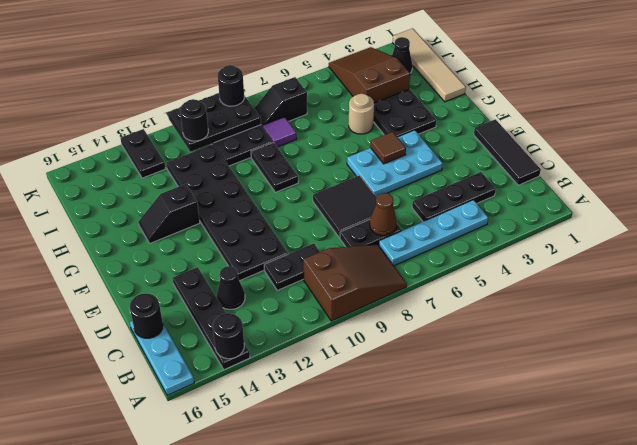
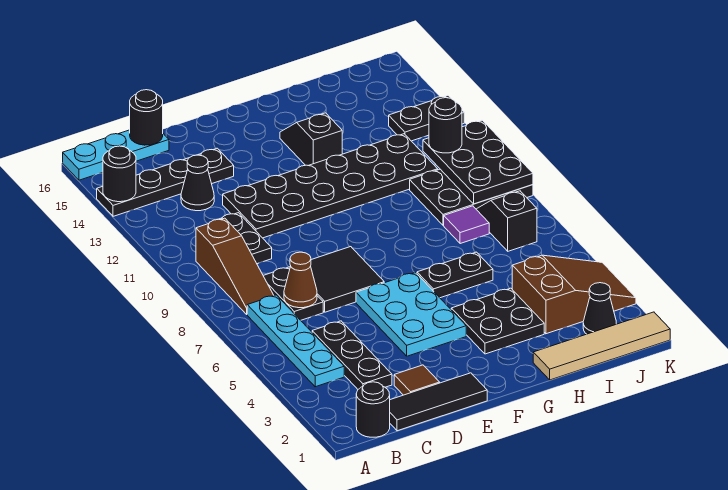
brown 2x3 slope [303,244,407,321] -> brown 1x3 slope [196,218,274,314]
brown 1x1 tile [371,132,406,164] -> brown 1x1 tile moved to [394,365,440,395]
black 1x2 plate [251,143,298,192] -> black 1x2 plate moved to [417,252,493,298]
tan 1x1 round brick [349,94,374,134] -> none
black 1x1 round brick [218,65,244,106] -> black 1x1 round brick moved to [356,382,390,437]

